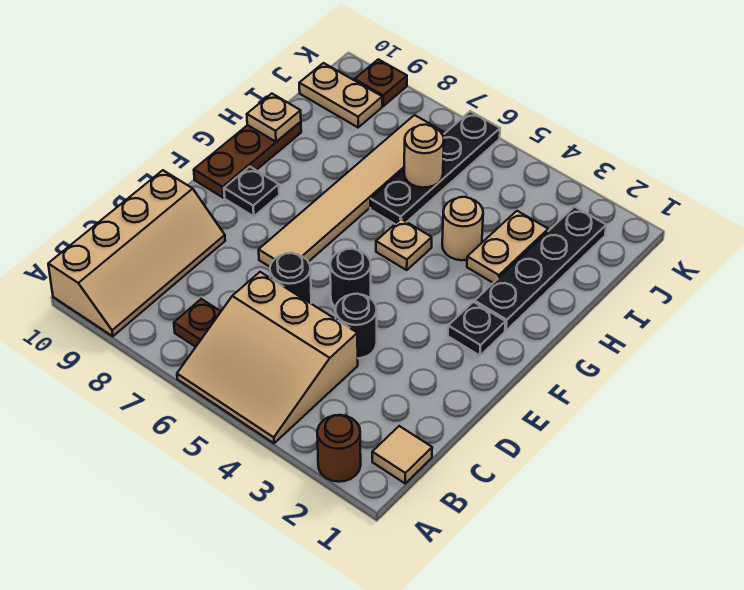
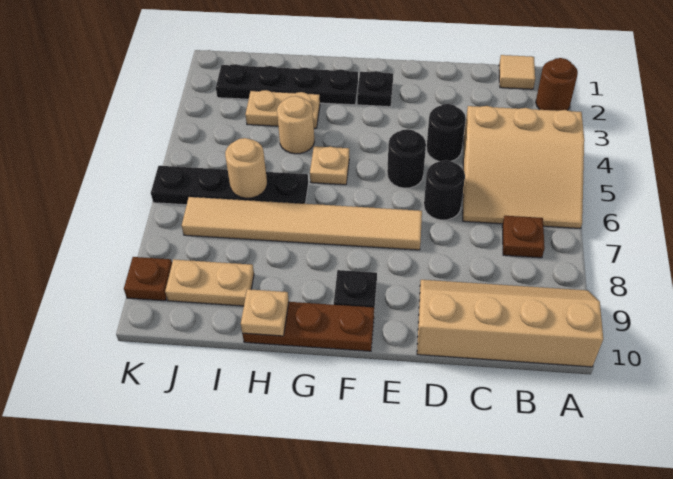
tan 3x3 slope [177,272,358,443] -> tan 3x3 slope turned to [463,106,584,228]
tan 1x2 plate [299,63,382,127] -> tan 1x2 plate turned to [165,259,254,306]

